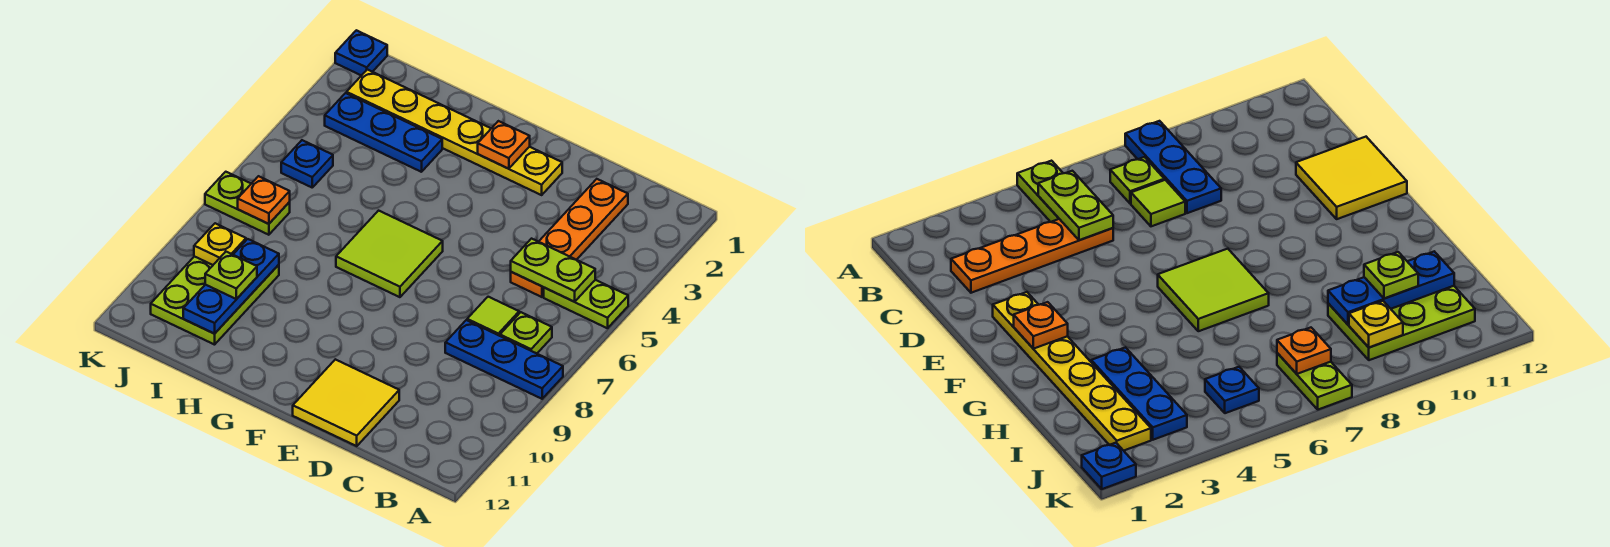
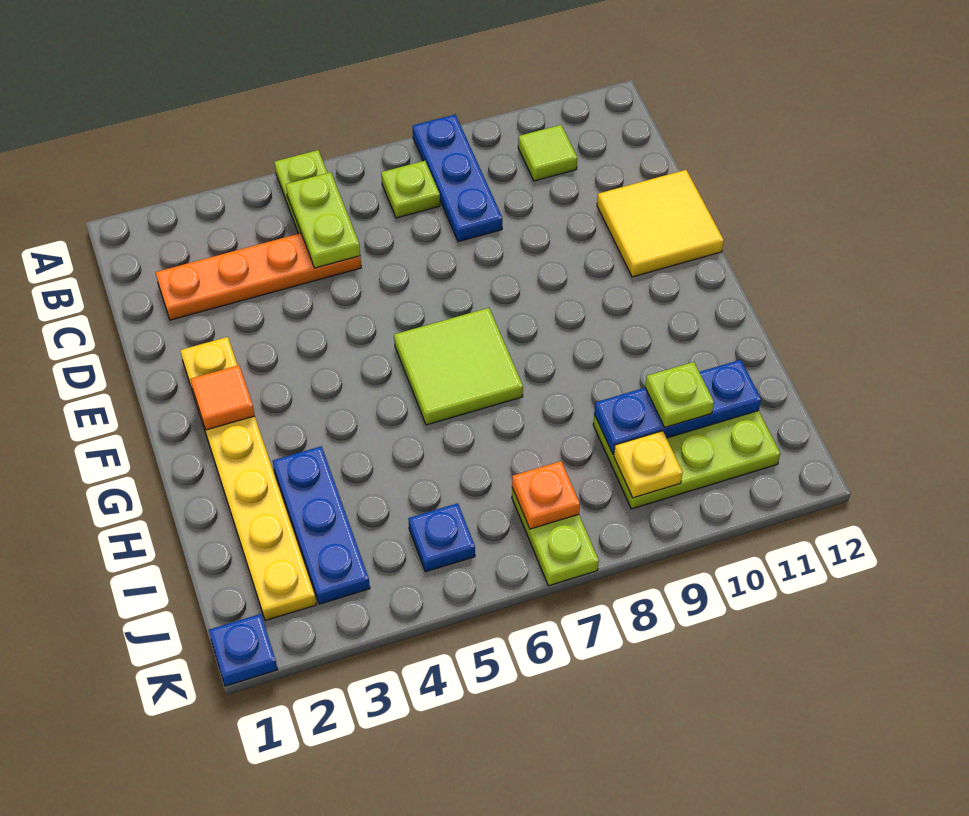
lime 1x1 tile [467,297,519,336] -> lime 1x1 tile moved to [518,125,577,181]
orange 1x1 plate [478,121,530,169] -> orange 1x1 tile [191,365,255,430]

